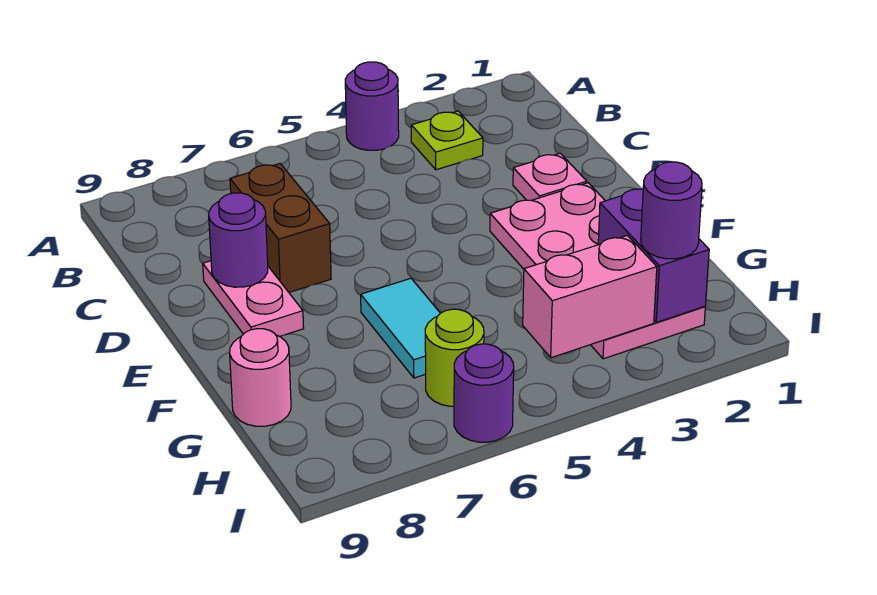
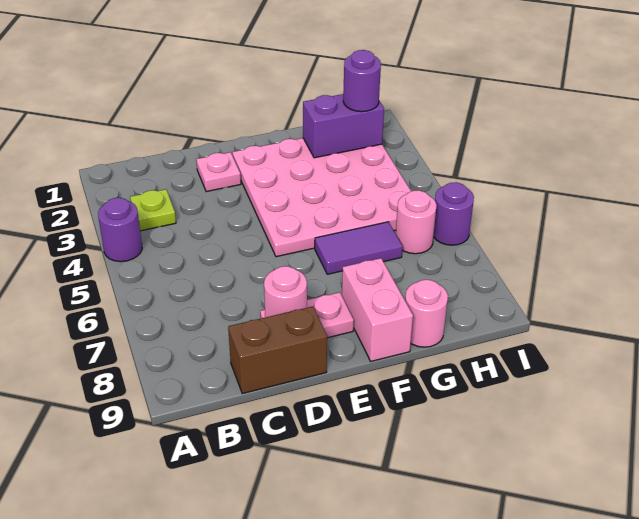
brown 1x2 brick [230,164,331,292] -> brown 1x2 brick moved to [228,306,327,394]
purple 1x1 round brick [209,193,268,287] -> pink 1x1 round brick [264,266,307,317]
pink 2x4 plate [490,183,705,359] -> pink 4x4 plate [232,138,411,257]
cyan 1x2 tile [361,278,440,378] -> purple 1x2 tile [315,222,403,274]
pink 1x2 brick [523,236,657,358] -> pink 1x2 brick moved to [342,258,413,361]
lime 1x1 round brick [425,309,484,406] -> pink 1x1 round brick [396,190,437,254]

